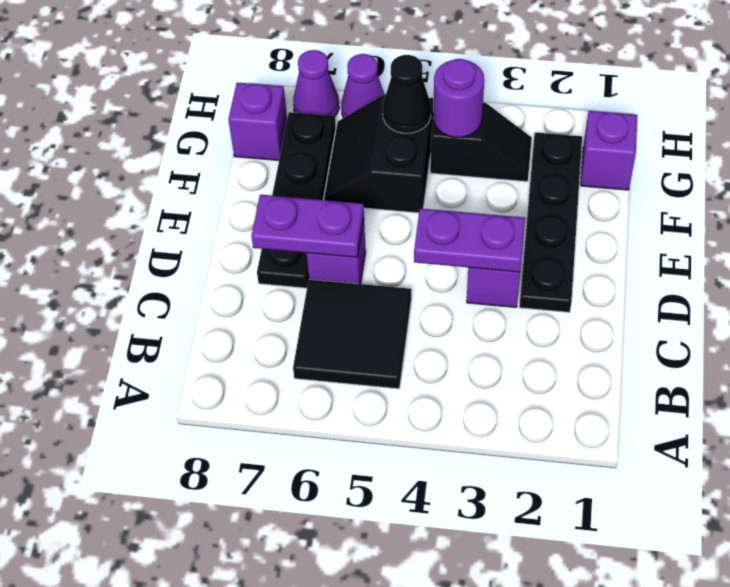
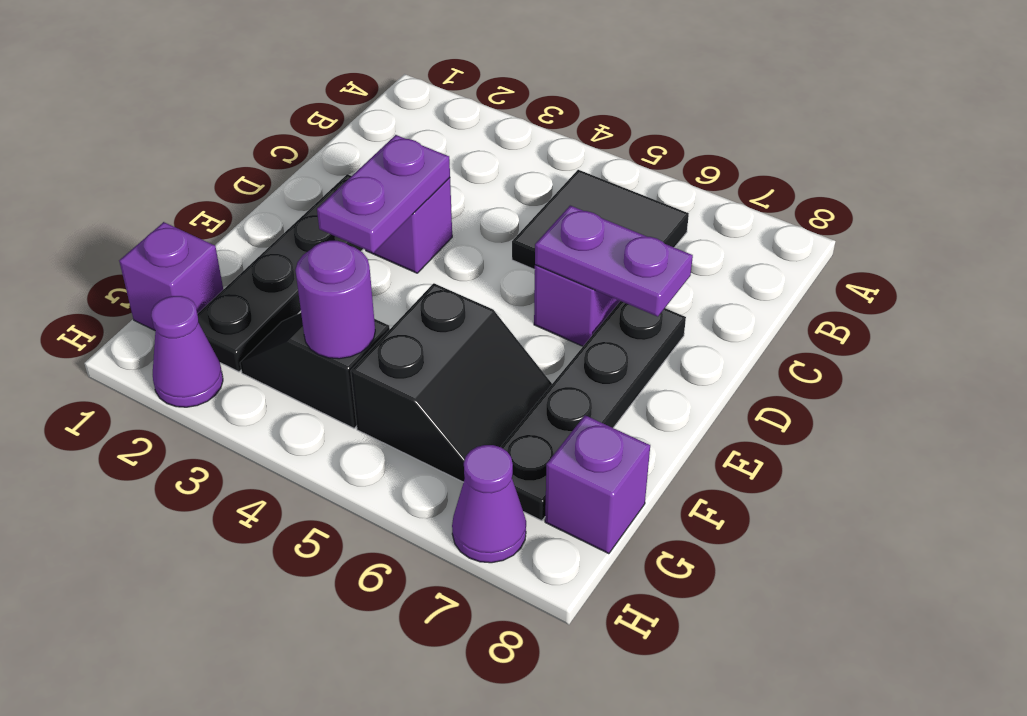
purple 1x2 plate [414,208,525,272] -> purple 1x2 plate turned to [317,135,450,253]
black 1x1 cone [383,55,431,133] -> none
purple 1x1 cone [341,54,384,118] -> purple 1x1 cone moved to [151,296,223,407]

